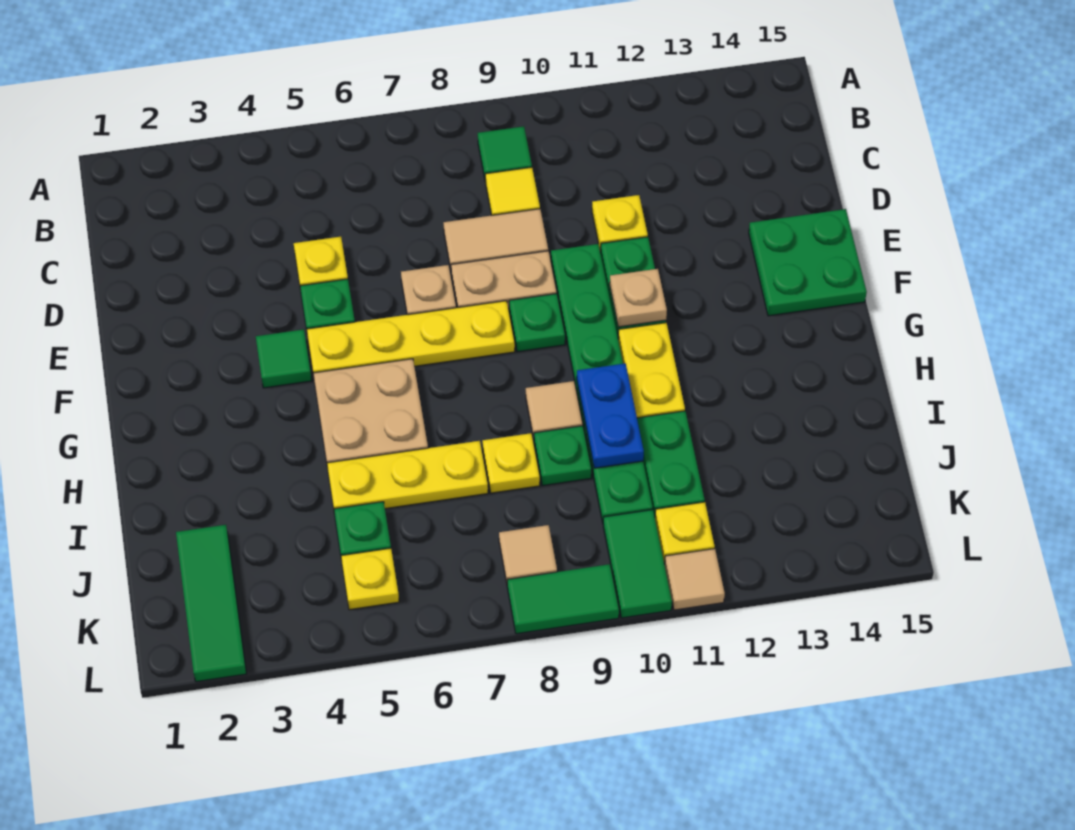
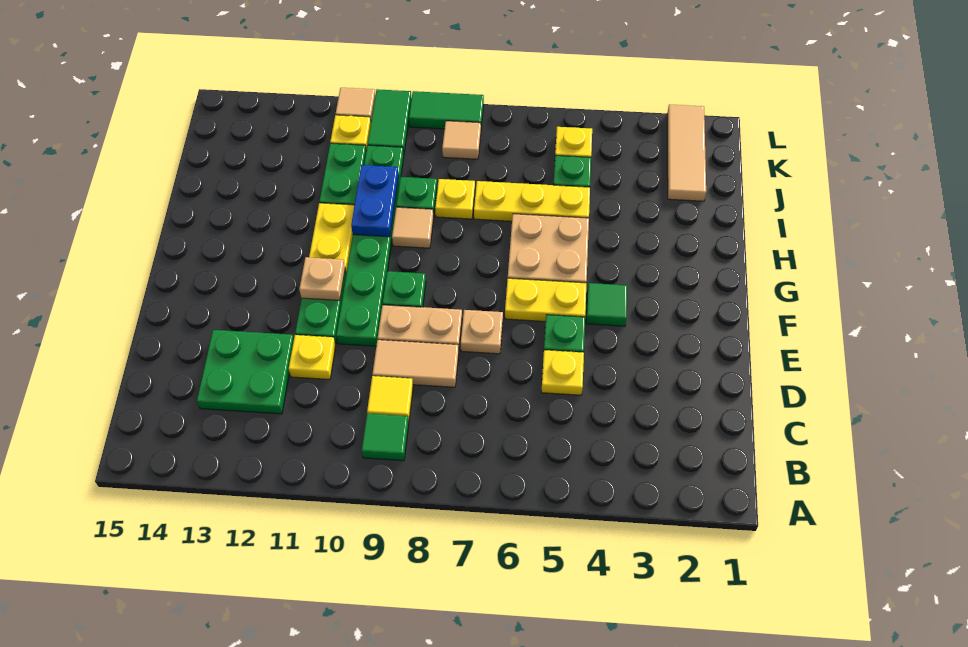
green 2x2 plate [749,209,867,316] -> green 2x2 plate moved to [197,330,294,414]
yellow 1x4 plate [307,301,515,373] -> yellow 1x2 plate [505,278,587,322]
green 1x3 tile [176,525,246,682] -> tan 1x3 tile [667,104,706,201]

